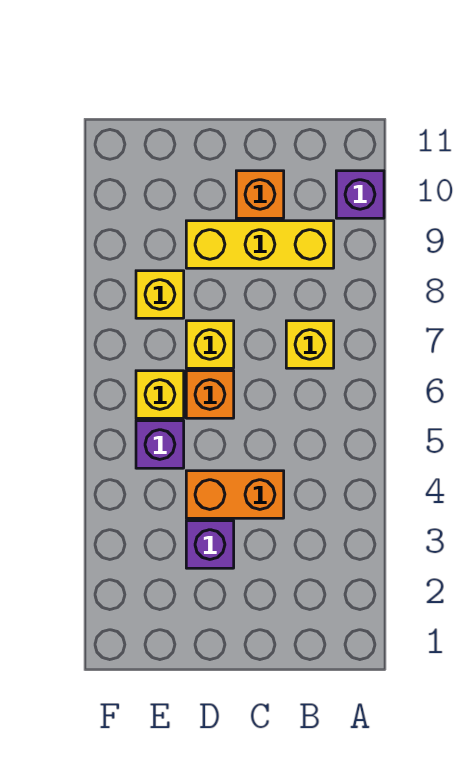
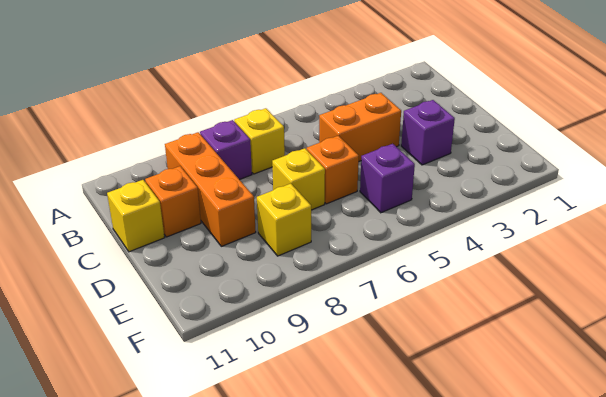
purple 1x1 brick [336,171,384,218] -> purple 1x1 brick moved to [200,120,252,180]
yellow 1x3 brick [186,221,334,268] -> orange 1x3 brick [165,132,256,246]
orange 1x2 brick [186,471,284,518] -> orange 1x2 brick turned to [319,93,401,161]
yellow 1x1 brick [136,371,184,418] -> yellow 1x1 brick moved to [107,180,165,252]

